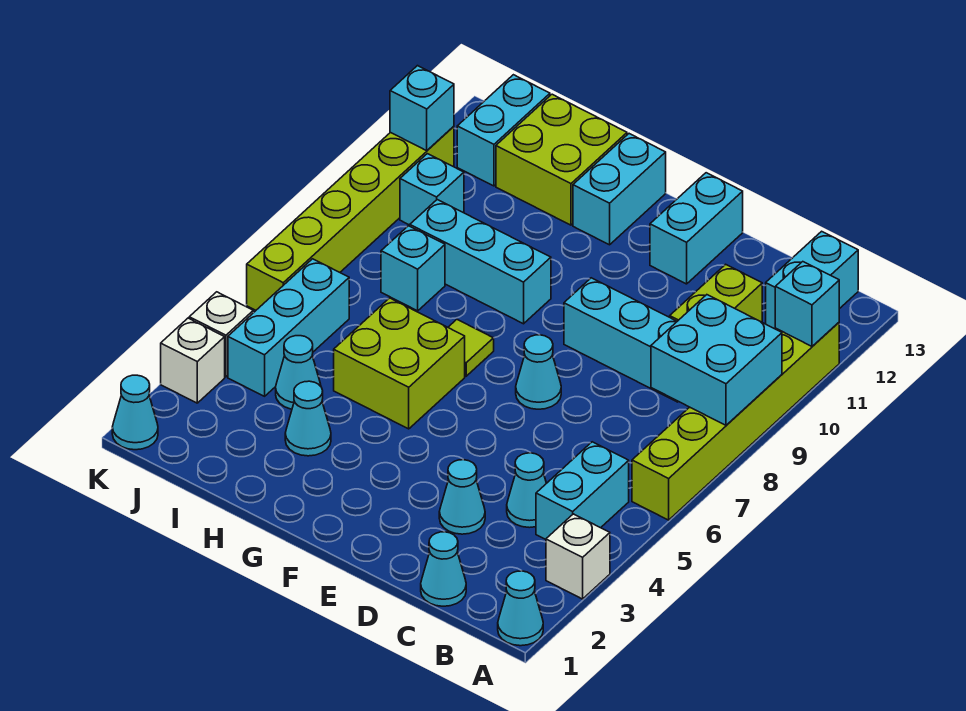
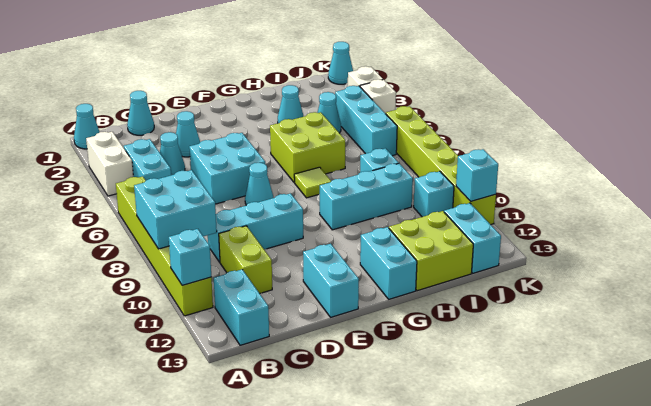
white 1x1 brick [546,514,610,599] -> white 1x2 brick [86,132,133,196]
none -> cyan 2x2 brick [189,133,265,204]

